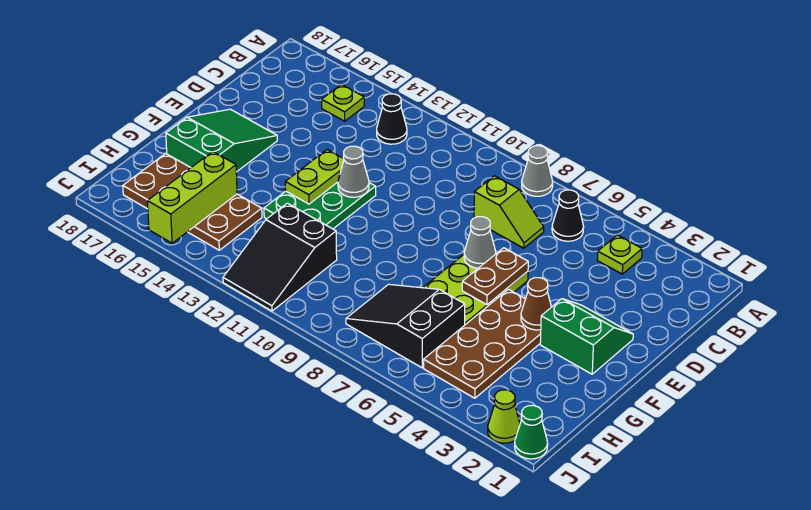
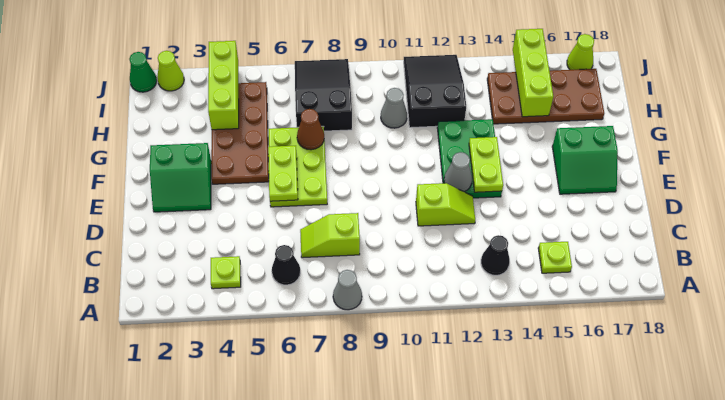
none -> lime 1x2 slope [416,183,475,226]
brown 1x2 plate [462,248,528,305] -> lime 1x2 plate [268,146,298,201]
grey 1x1 cone [464,217,496,268] -> grey 1x1 cone moved to [381,88,407,128]
green 2x3 slope [166,109,277,172] -> green 2x2 slope [552,126,618,194]
brown 1x1 cone [521,278,551,330] -> brown 1x1 cone moved to [297,109,324,150]
none -> lime 1x3 brick [208,41,239,130]
black 2x3 slope [346,284,465,368] -> black 2x3 slope turned to [295,59,352,131]
none -> lime 1x1 cone [567,34,594,70]

